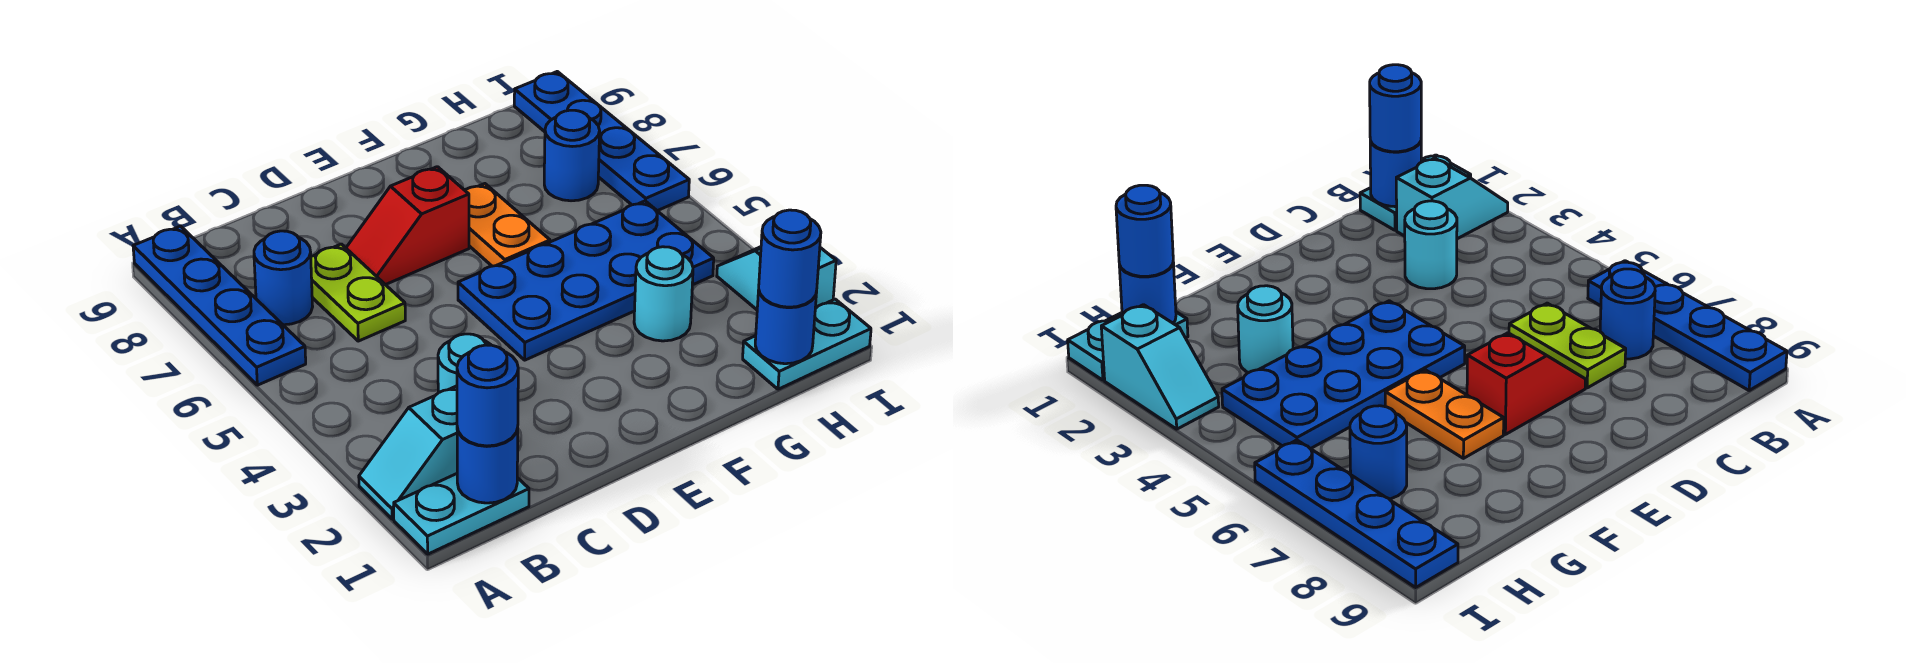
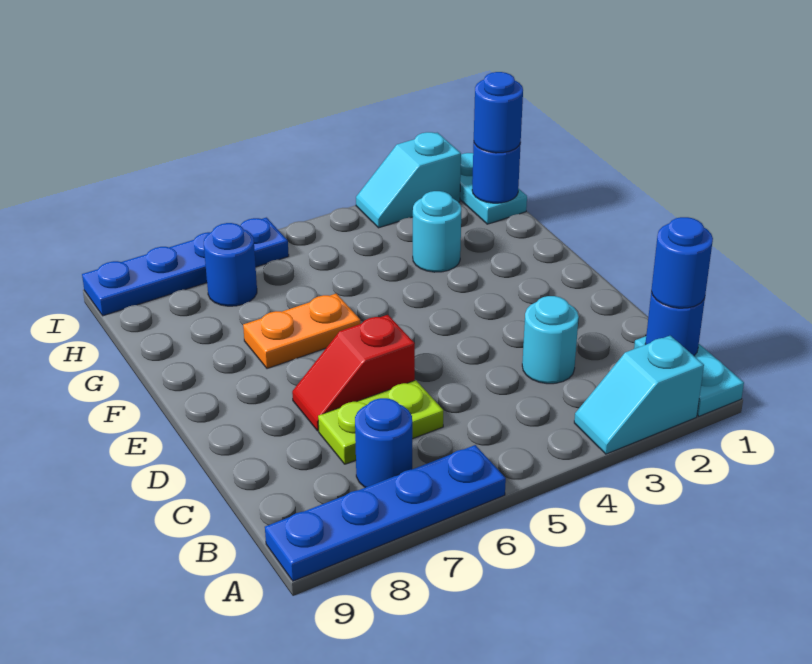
cyan 1x2 slope [359,386,457,519] -> cyan 1x2 slope turned to [574,336,704,454]
red 1x2 slope [346,167,469,285] -> red 1x2 slope turned to [292,315,415,431]
blue 2x4 plate [458,201,714,360] -> none

